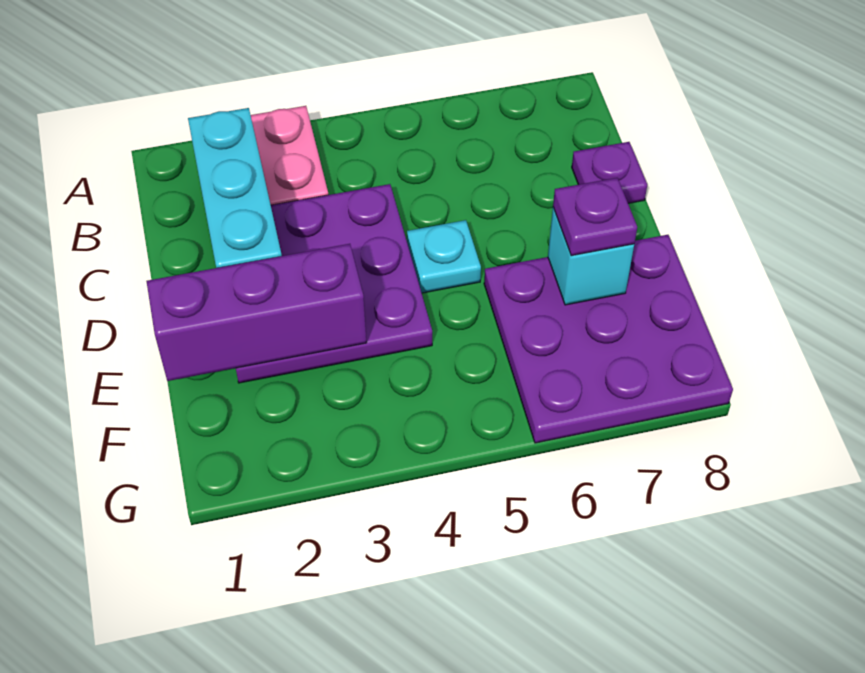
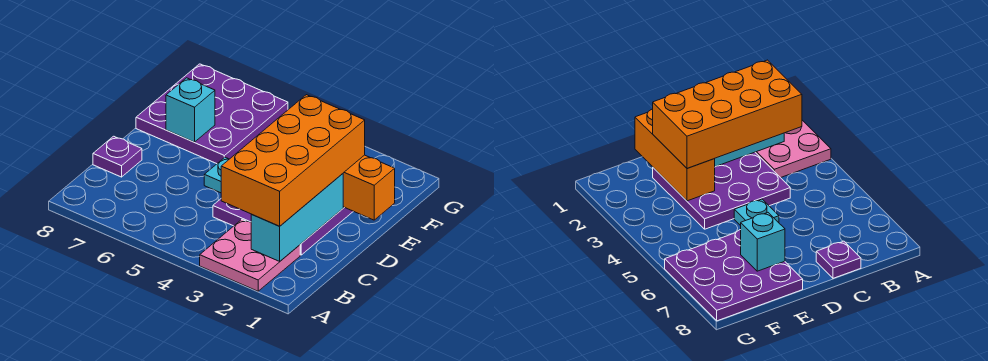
none -> orange 2x4 brick [221,95,365,226]
purple 1x3 brick [146,244,367,381] -> orange 1x3 brick [343,155,395,220]
purple 1x1 plate [553,178,637,256] -> none

